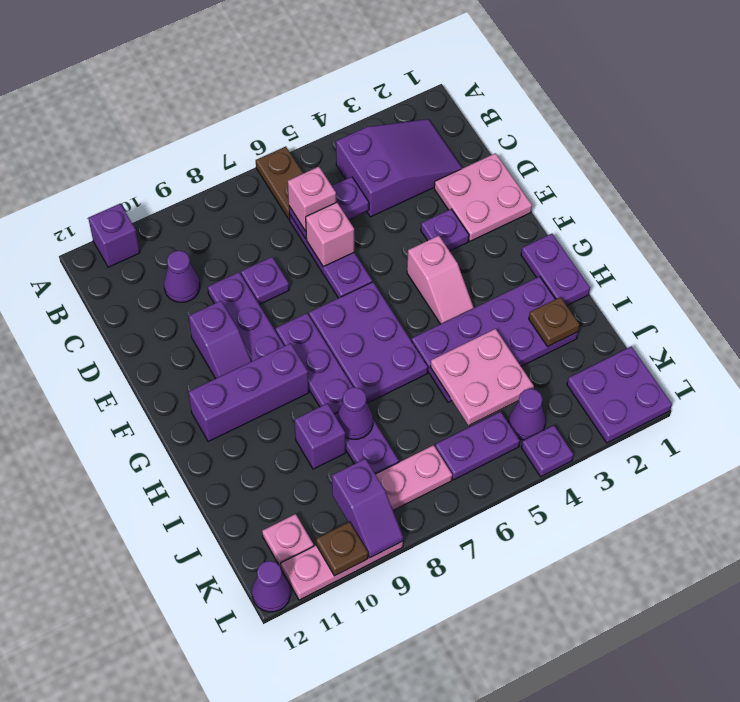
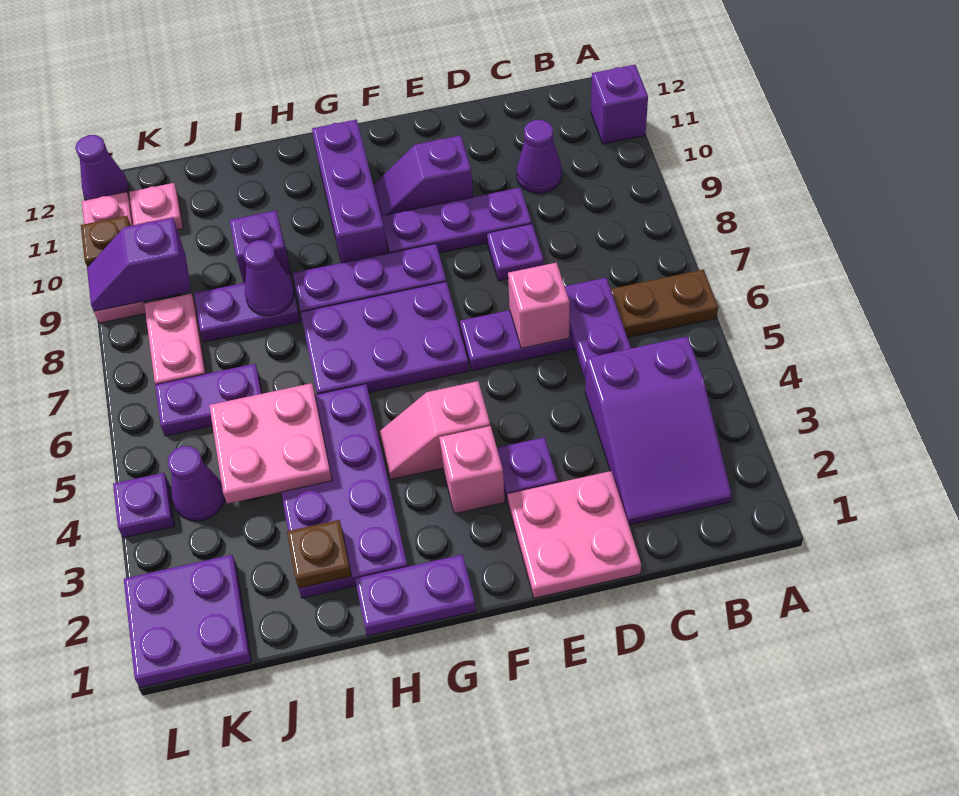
pink 1x1 brick [288,167,336,231] -> pink 1x1 brick moved to [439,426,505,514]
purple 1x2 plate [435,412,520,480] -> purple 1x2 plate turned to [155,364,262,436]

